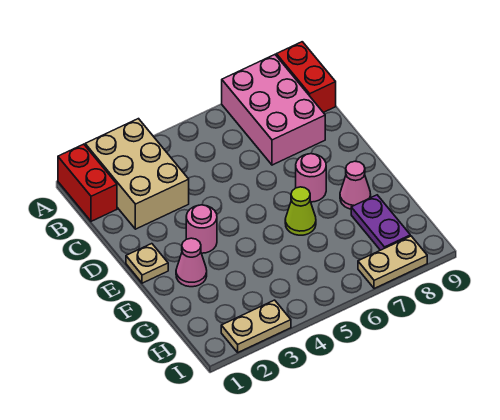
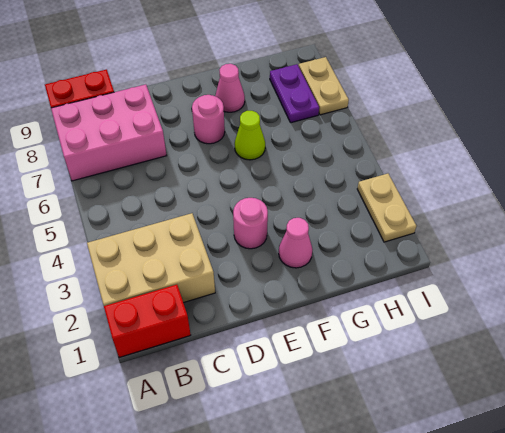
tan 1x1 plate [126,244,168,283] -> none
purple 1x2 plate [351,195,410,250] -> purple 1x2 plate turned to [270,64,319,123]

